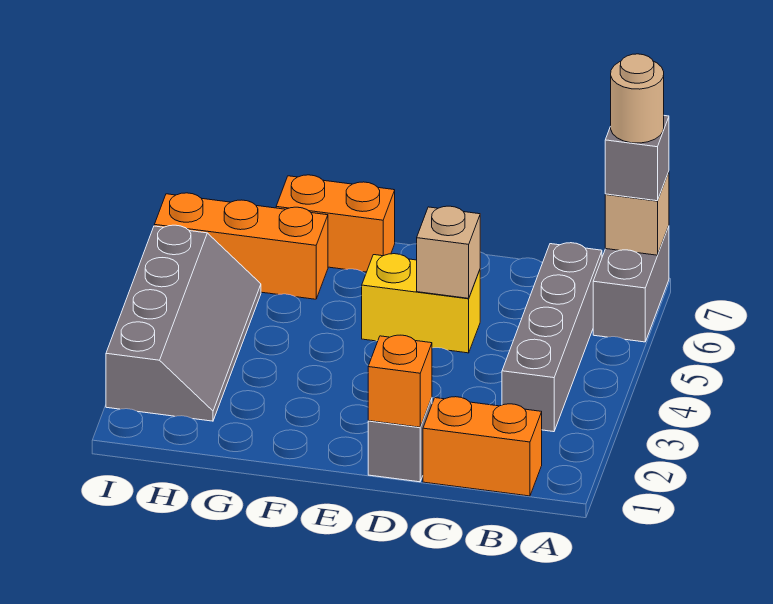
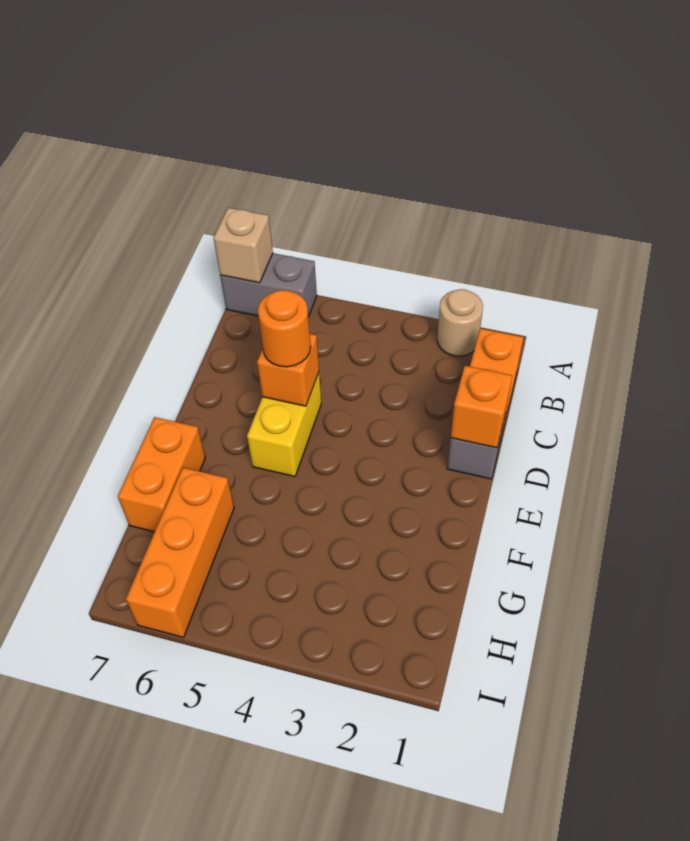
grey 1x1 brick [605,116,669,201] -> none
tan 1x1 round brick [611,54,664,143] -> tan 1x1 round brick moved to [437,289,483,356]
grey 1x4 brick [502,243,602,432] -> none
tan 1x1 brick [417,206,480,298] -> orange 1x1 brick [257,334,319,406]
none -> orange 1x1 round brick [258,290,311,367]
grey 2x4 slope [106,225,261,421] -> none

